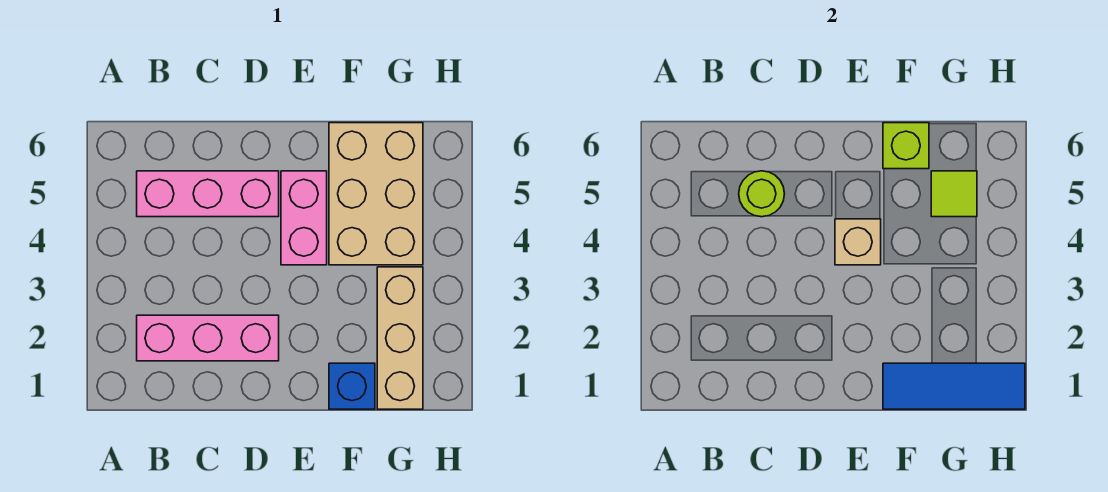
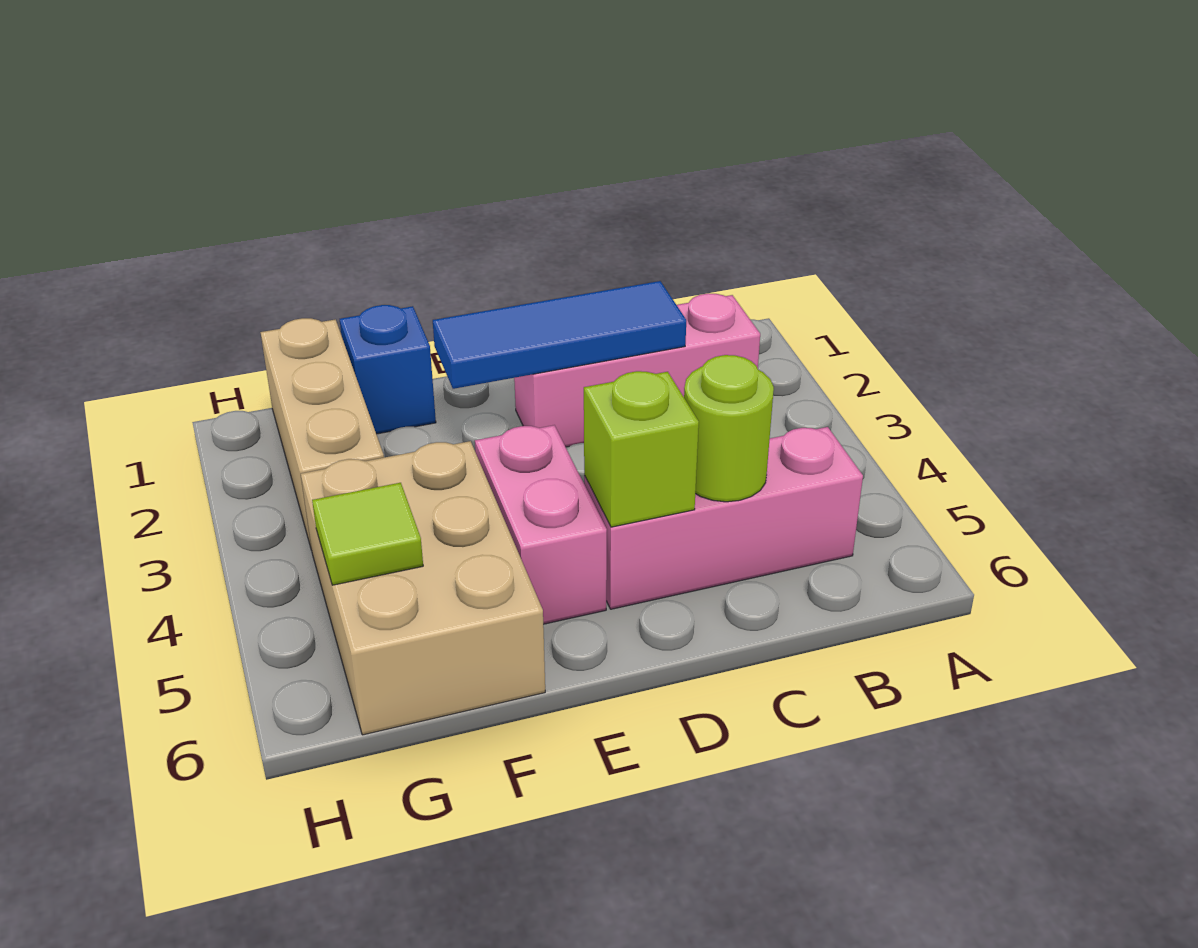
tan 1x1 brick [835,219,881,265] -> none
blue 1x3 tile [883,363,1025,409] -> blue 1x3 tile moved to [433,281,686,389]
lime 1x1 brick [883,123,929,169] -> lime 1x1 brick moved to [584,371,699,527]

